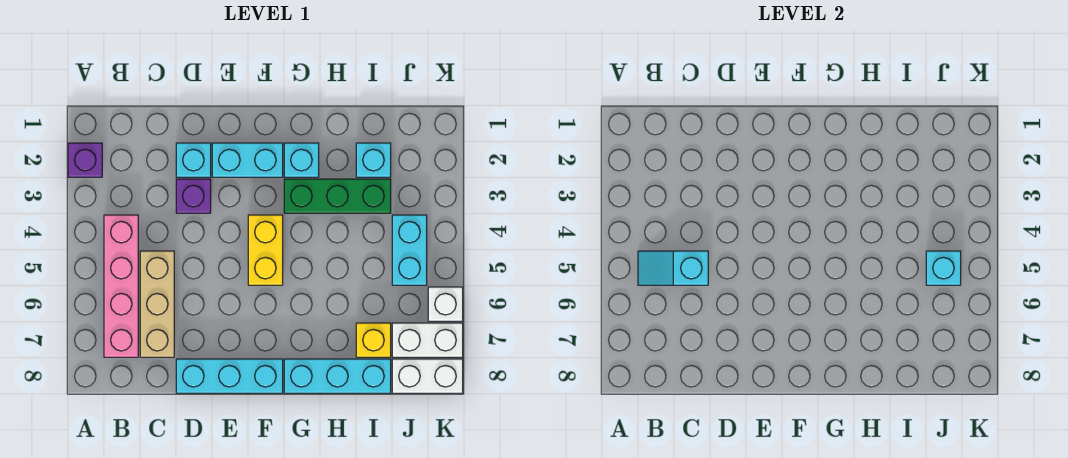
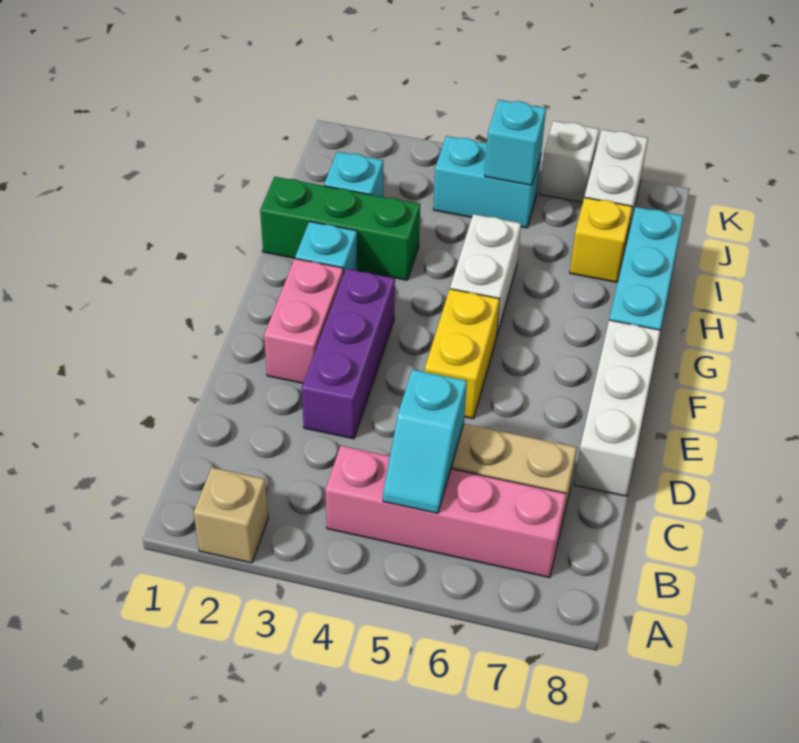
purple 1x1 brick [68,143,102,177] -> tan 1x1 brick [194,467,268,563]
cyan 1x1 brick [176,143,211,177] -> none
purple 1x1 brick [176,179,211,213] -> purple 1x3 brick [302,269,395,439]
cyan 1x3 brick [176,359,283,393] -> white 1x3 brick [574,320,660,496]
cyan 1x2 brick [212,143,283,177] -> pink 1x2 brick [264,258,343,383]
yellow 1x2 brick [248,215,283,285] -> yellow 1x2 brick turned to [425,289,500,419]
green 1x3 brick [284,179,391,213] -> green 1x3 brick turned to [260,177,420,280]
white 1x2 brick [392,359,463,393] -> white 1x2 brick moved to [450,214,521,338]

